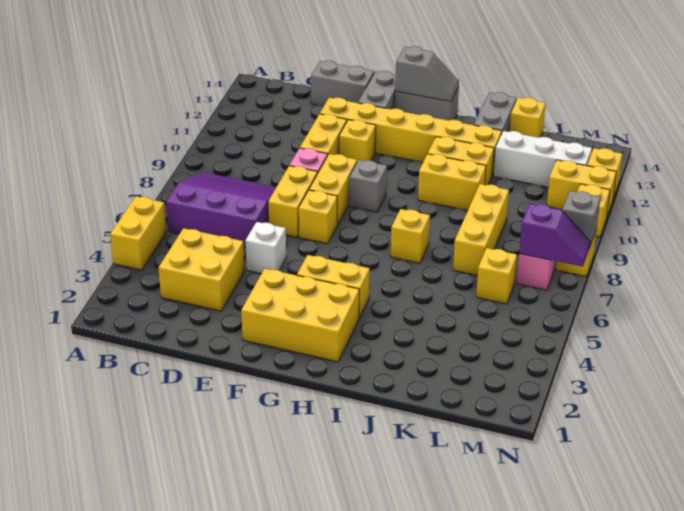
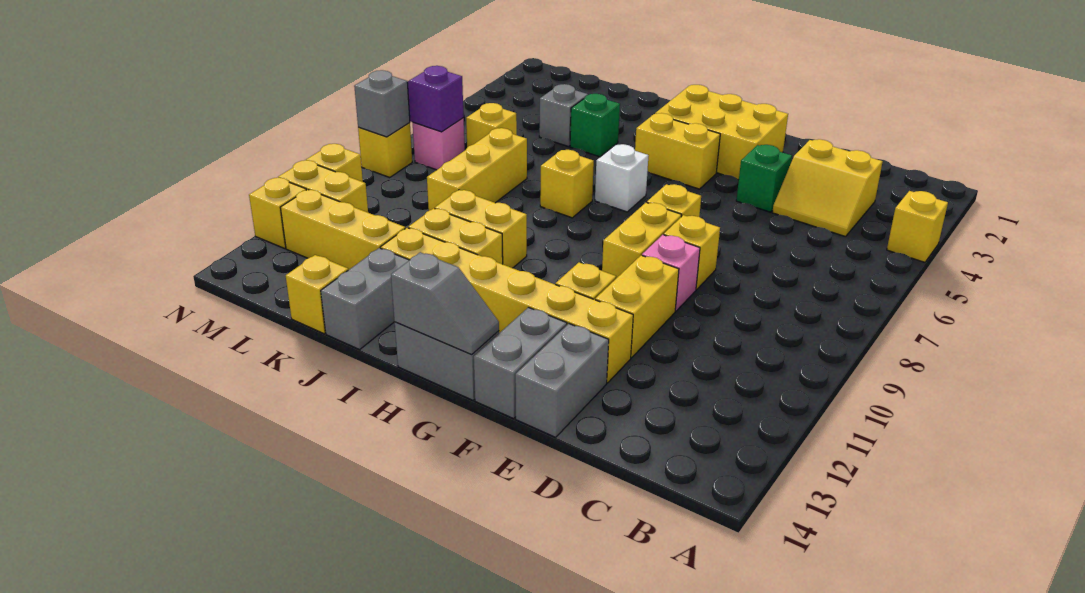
yellow 1x2 brick [110,196,166,270] -> yellow 1x1 brick [887,191,948,262]
purple 3x3 slope [166,172,276,248] -> none
yellow 2x2 brick [159,228,245,311] -> yellow 2x2 slope [772,139,883,237]
grey 1x2 brick [311,61,374,106] -> grey 1x2 brick turned to [515,324,609,437]
none -> green 1x1 brick [736,145,792,212]
white 1x1 brick [245,222,286,274] -> white 1x1 brick moved to [595,144,649,212]
yellow 1x2 brick [268,166,317,237] -> yellow 1x1 brick [664,215,720,290]
grey 1x1 brick [349,160,387,212] -> grey 1x1 brick moved to [539,84,588,147]
grey 1x2 slope [395,46,459,102] -> grey 1x2 slope turned to [391,252,499,355]
none -> green 1x1 brick [570,94,620,157]
white 1x3 brick [494,131,592,187] -> yellow 1x3 brick [280,190,405,270]

